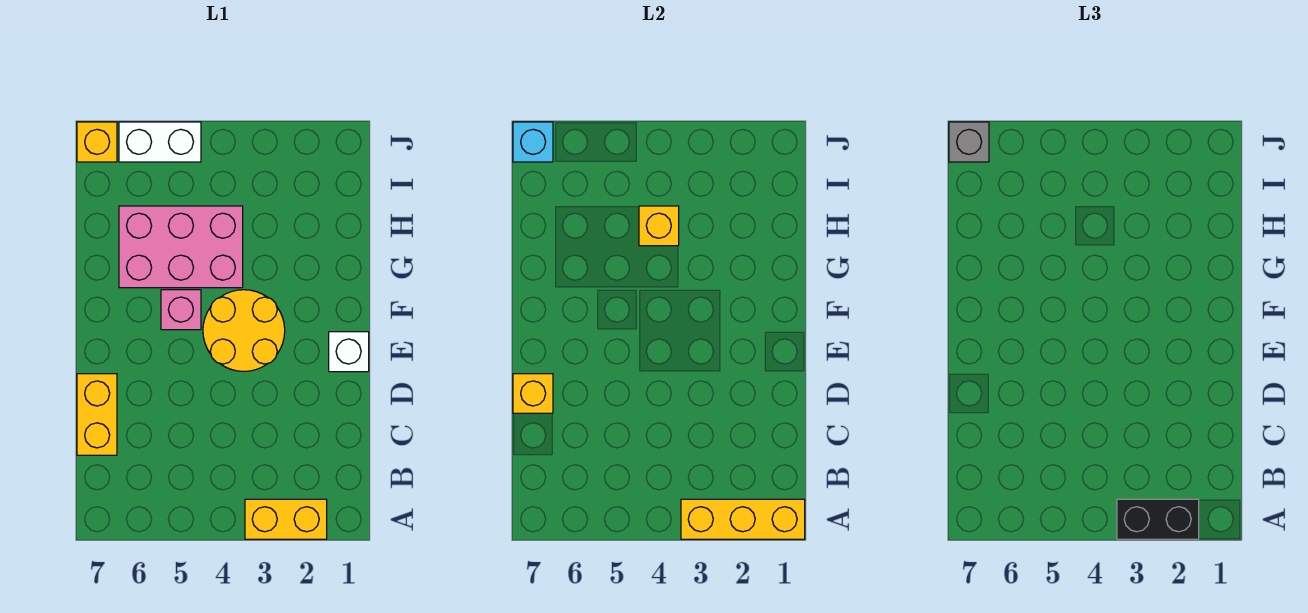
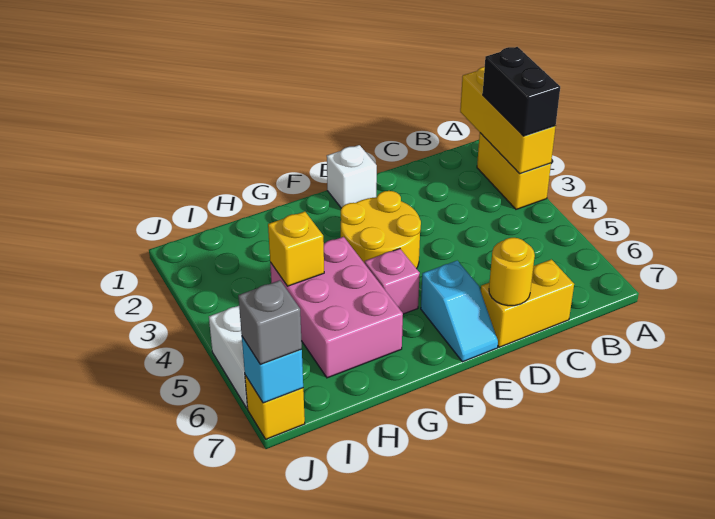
yellow 1x1 brick [513,374,553,413] -> yellow 1x1 round brick [489,238,535,306]
none -> cyan 1x2 slope [421,261,498,362]

